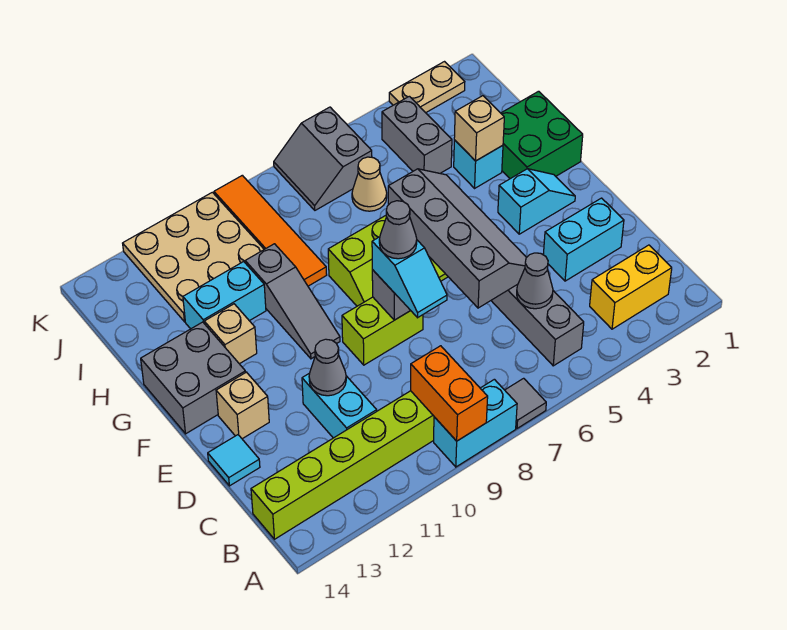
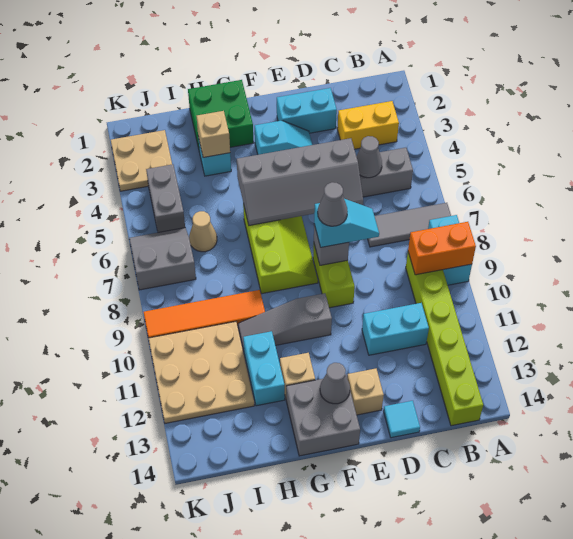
grey 1x1 tile [505,378,546,428] -> grey 1x3 tile [368,203,451,247]
yellow 1x2 brick [590,245,672,329] -> yellow 1x2 brick turned to [337,101,399,149]
cyan 1x2 brick [543,198,624,281] -> cyan 1x2 brick turned to [277,88,337,133]
grey 2x4 slope [388,169,527,308] -> grey 2x4 slope turned to [237,138,363,225]
grey 1x1 cone [309,339,346,396] -> grey 1x1 cone moved to [320,363,350,404]
cyan 1x2 slope [498,169,575,234] -> cyan 1x2 slope turned to [255,120,312,155]
grey 1x3 slope [245,244,340,359] -> grey 1x3 slope turned to [238,293,332,350]
grey 1x2 brick [382,96,452,173] -> grey 1x2 brick turned to [146,164,185,232]
grey 2x2 slope [274,107,372,210] -> grey 2x2 slope turned to [129,228,196,290]
tan 1x2 plate [389,62,465,113] -> tan 2x2 plate [111,130,172,191]

